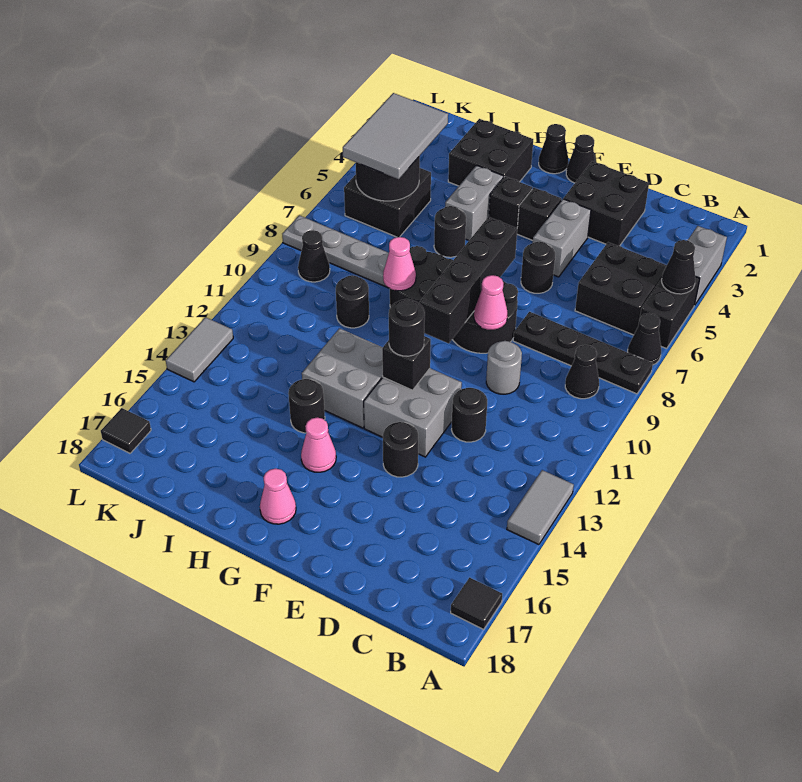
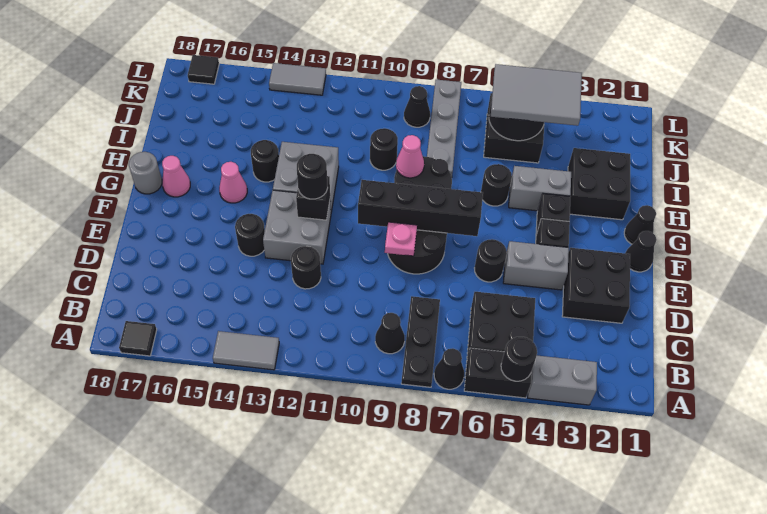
black 1x1 cone [662,240,696,294] -> black 1x1 round brick [501,337,537,381]
black 1x4 plate [513,312,653,394] -> black 1x3 plate [401,296,440,387]
grey 1x1 round brick [486,341,522,394] -> grey 1x1 round brick moved to [129,152,162,194]
pink 1x1 cone [474,275,508,330] -> pink 1x1 plate [385,222,417,256]

